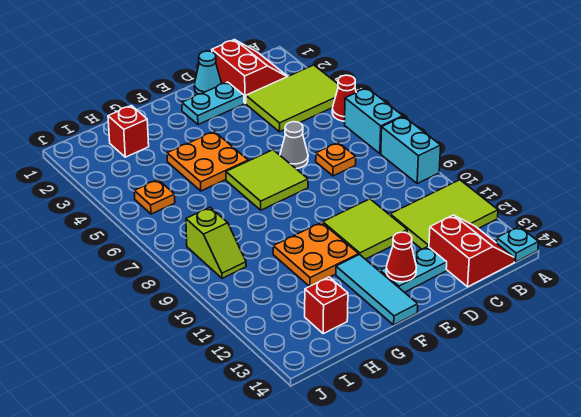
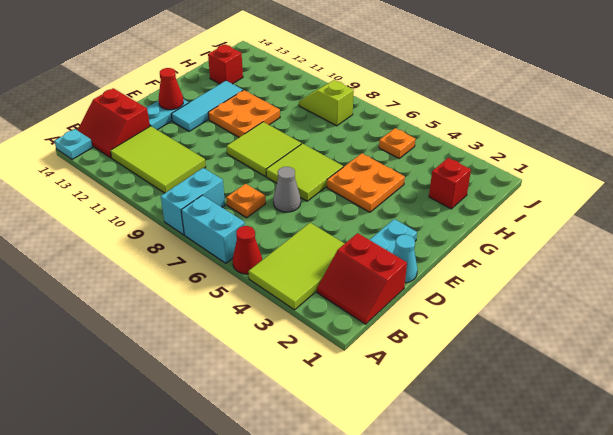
cyan 1x2 brick [381,117,441,183] -> cyan 1x2 brick turned to [161,168,225,235]
lime 2x3 tile [390,180,498,249] -> lime 2x3 tile turned to [110,126,206,193]
lime 2x2 tile [323,199,407,259] -> lime 2x2 tile moved to [227,122,301,177]
cyan 1x3 tile [336,254,418,325] -> cyan 1x3 tile turned to [171,81,243,131]

